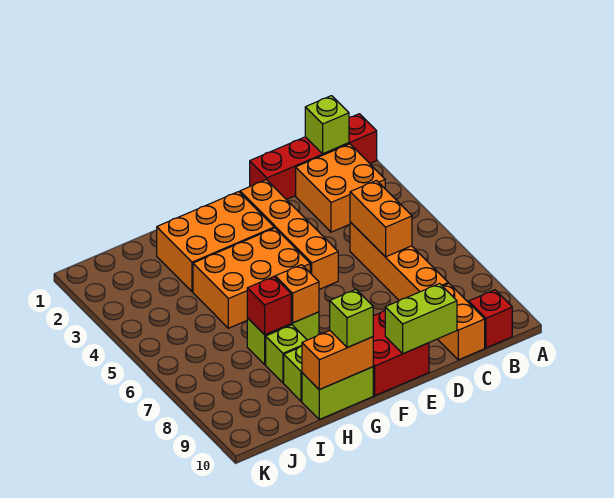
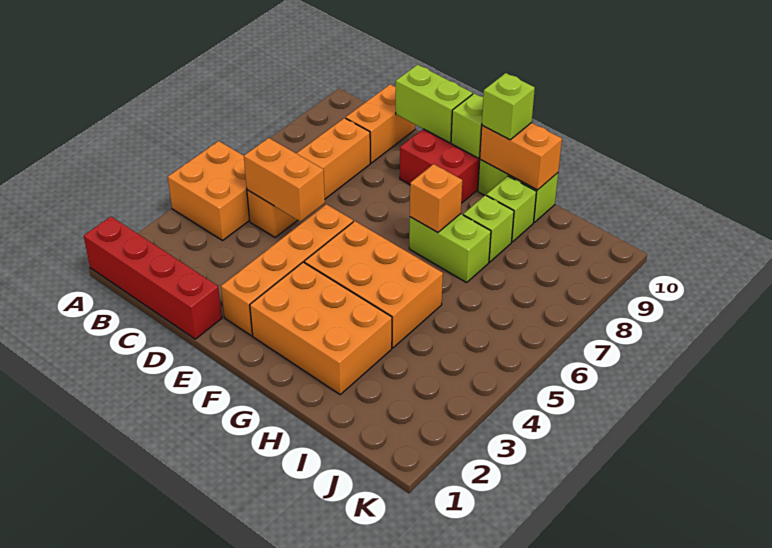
lime 1x1 brick [305,96,349,154] -> lime 1x1 brick moved to [451,94,483,158]
orange 2x2 brick [296,144,385,232] -> orange 2x2 brick moved to [168,141,250,240]
red 1x1 brick [469,290,512,348] -> none
orange 1x2 brick [350,181,412,257] -> orange 1x2 brick turned to [244,138,325,222]
red 1x1 brick [247,277,291,335] -> none

